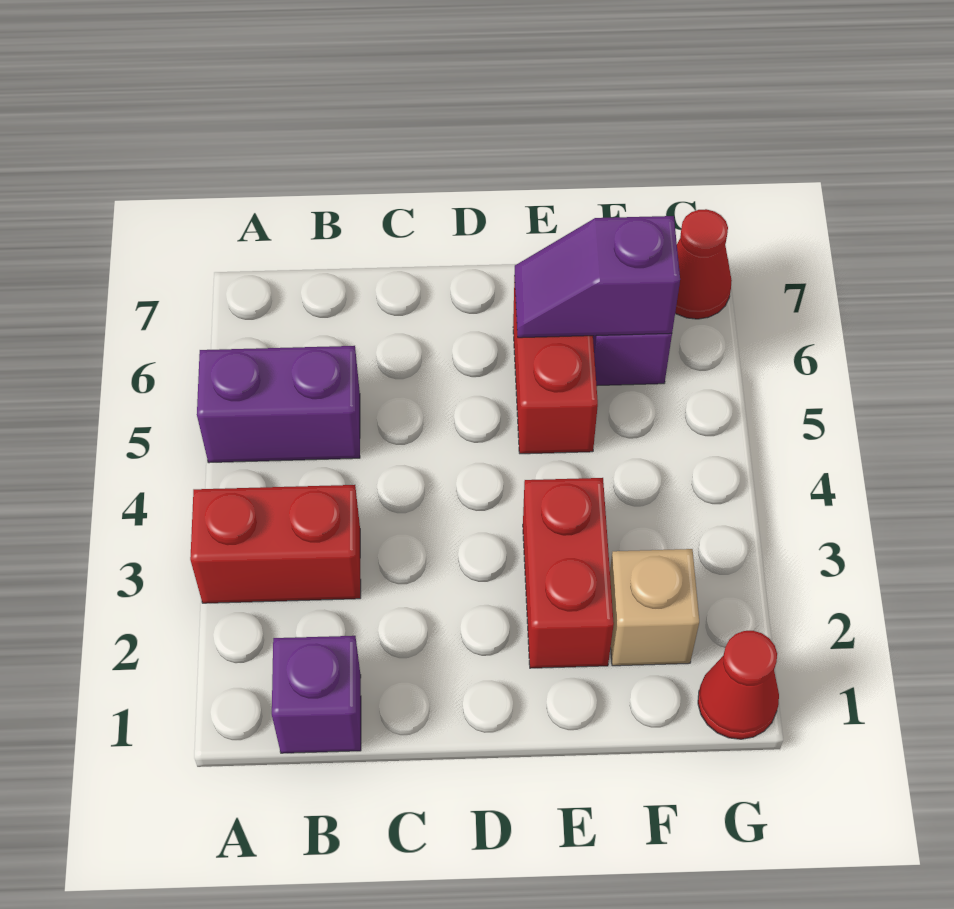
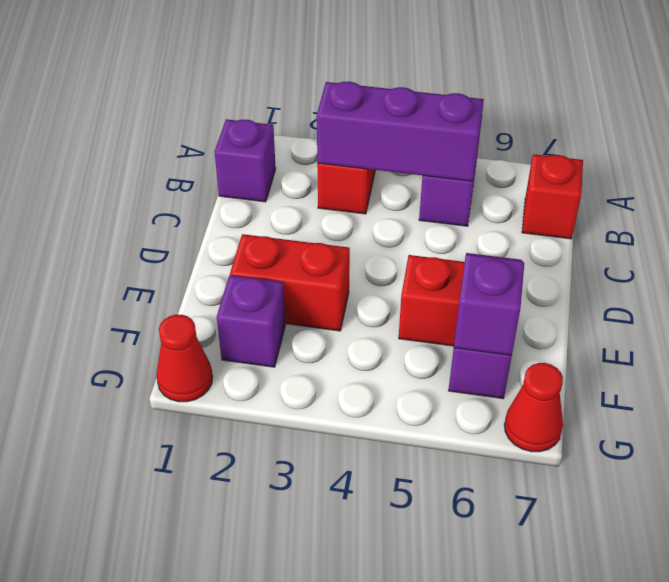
none -> purple 1x3 brick [317,82,484,181]
none -> red 1x1 brick [522,154,583,239]
tan 1x1 brick [610,549,699,666] -> purple 1x1 brick [217,275,285,367]

